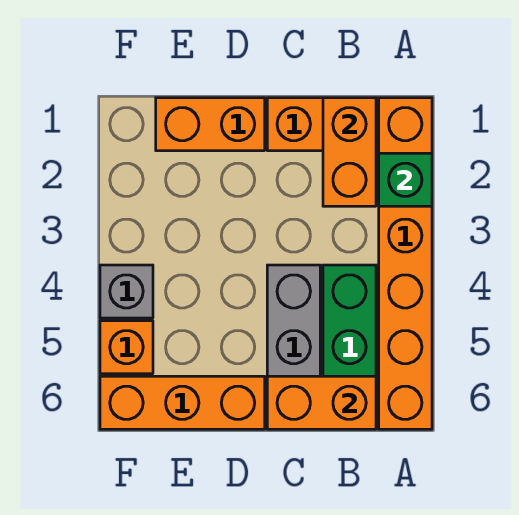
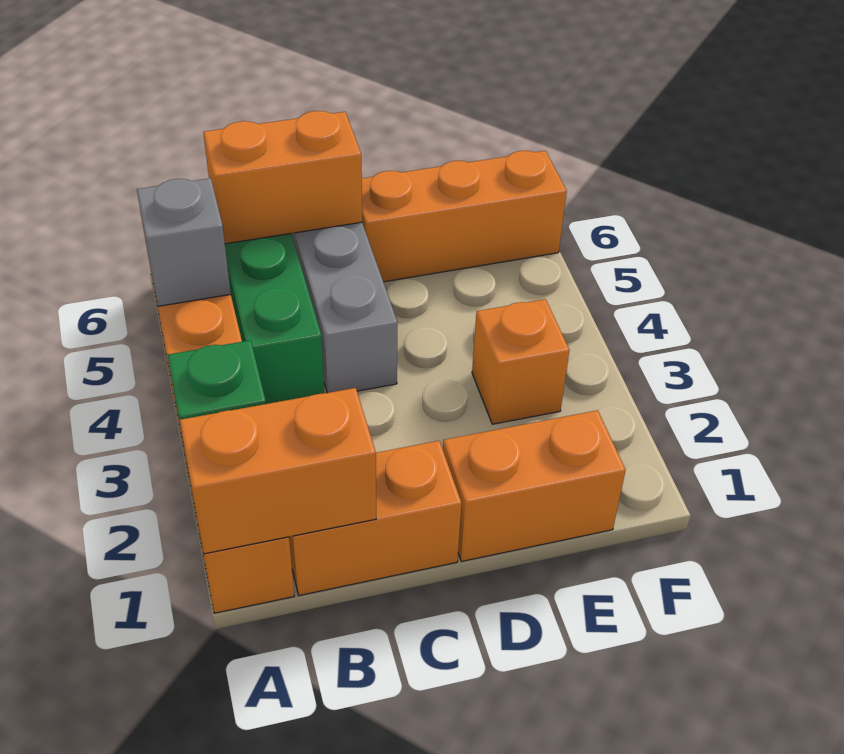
orange 1x2 brick [323,98,376,206] -> orange 1x2 brick turned to [180,388,376,554]
grey 1x1 brick [100,265,153,318] -> grey 1x1 brick moved to [137,178,231,306]
orange 1x1 brick [100,321,153,374] -> orange 1x1 brick moved to [472,299,569,424]

